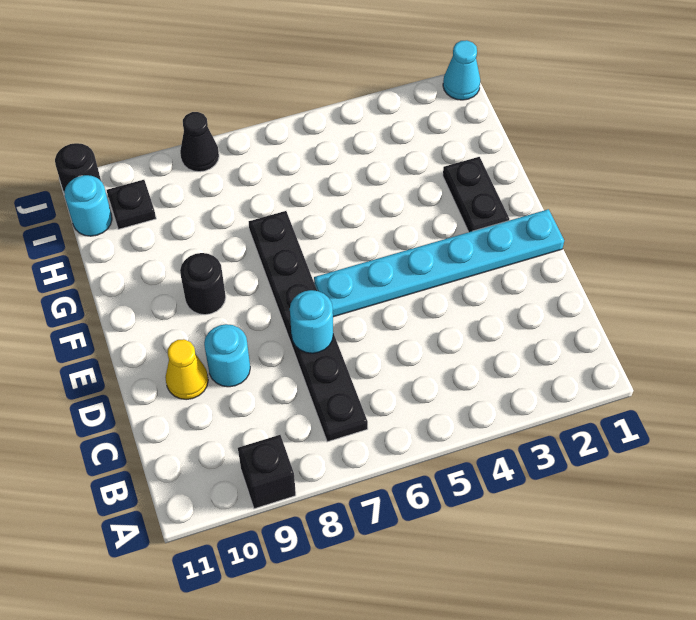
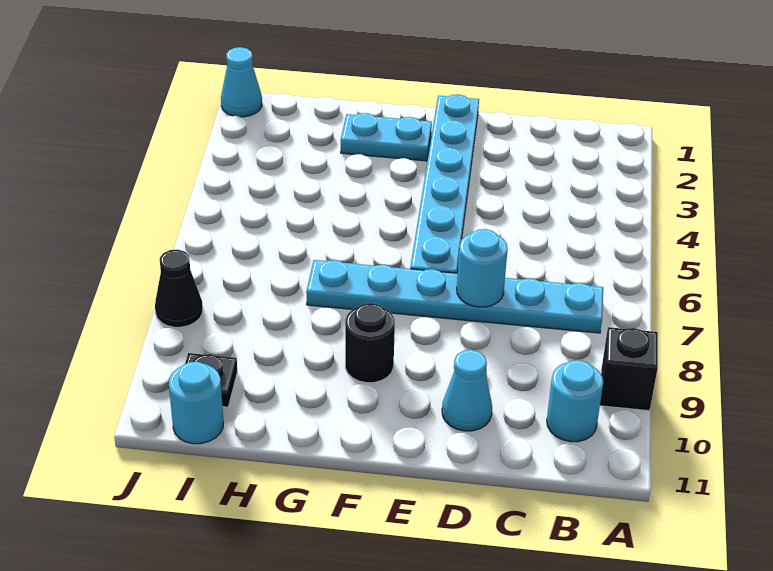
black 1x6 plate [249,211,368,442] -> cyan 1x6 plate [306,260,603,333]
cyan 1x1 round brick [204,324,250,387] -> cyan 1x1 round brick moved to [547,360,603,442]
yellow 1x1 cone [165,339,208,400] -> cyan 1x1 cone [442,350,492,431]
black 1x2 plate [443,157,509,232] -> cyan 1x2 plate [341,113,432,161]
black 1x1 round brick [55,143,101,194] -> none

